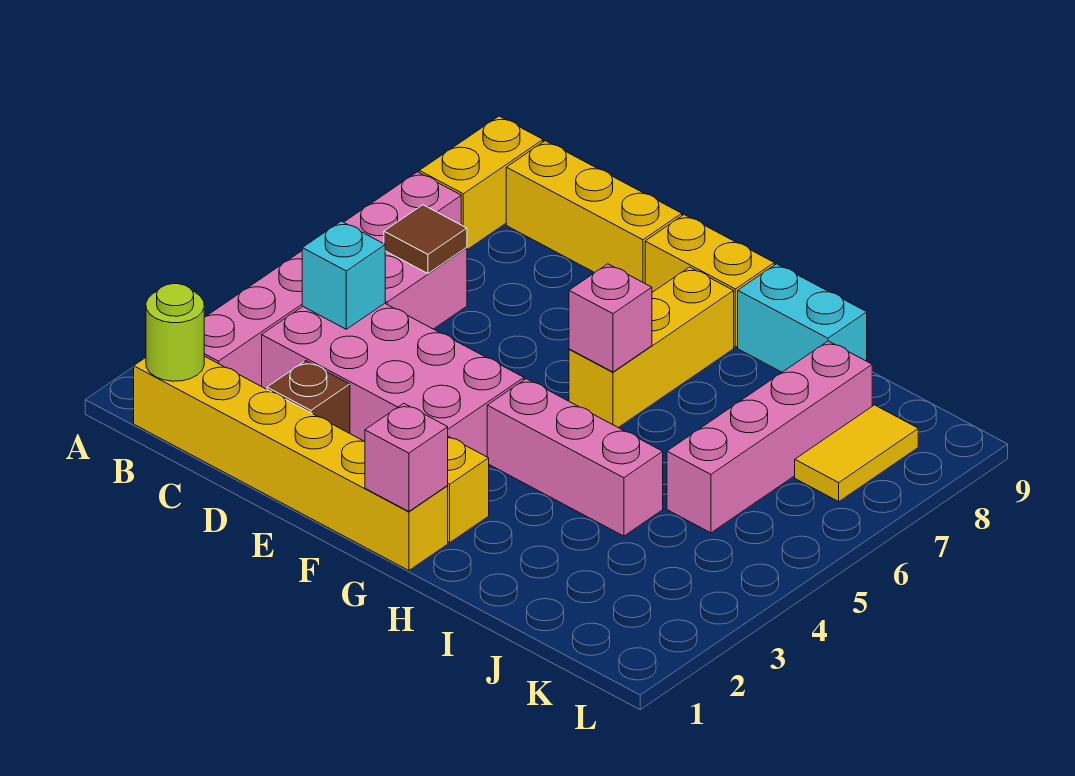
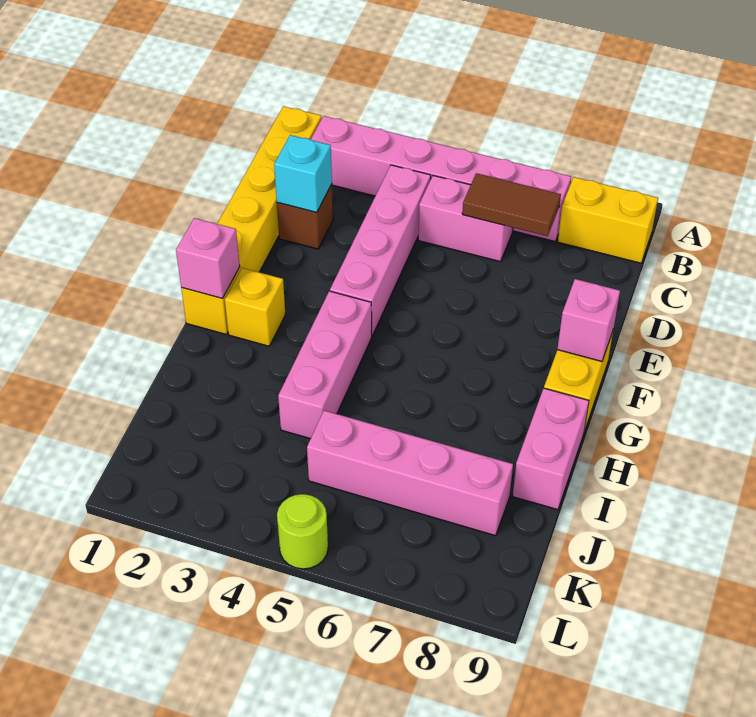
lime 1x1 round brick [146,284,204,381] -> lime 1x1 round brick moved to [277,494,328,569]
pink 2x4 brick [262,304,524,457] -> pink 1x4 brick [330,165,431,336]
cyan 1x1 brick [302,221,385,329] -> cyan 1x1 brick moved to [274,135,332,213]
brown 1x1 tile [384,205,467,273] -> brown 1x2 tile [462,173,561,236]
yellow 1x3 brick [506,141,682,283] -> none
yellow 1x3 brick [569,267,734,428] -> none
pink 1x1 brick [569,264,652,372] -> pink 1x1 brick moved to [557,279,620,361]
cyan 1x2 brick [738,264,867,372] -> pink 1x2 brick [513,388,589,510]
yellow 1x2 tile [795,405,918,502] -> none

